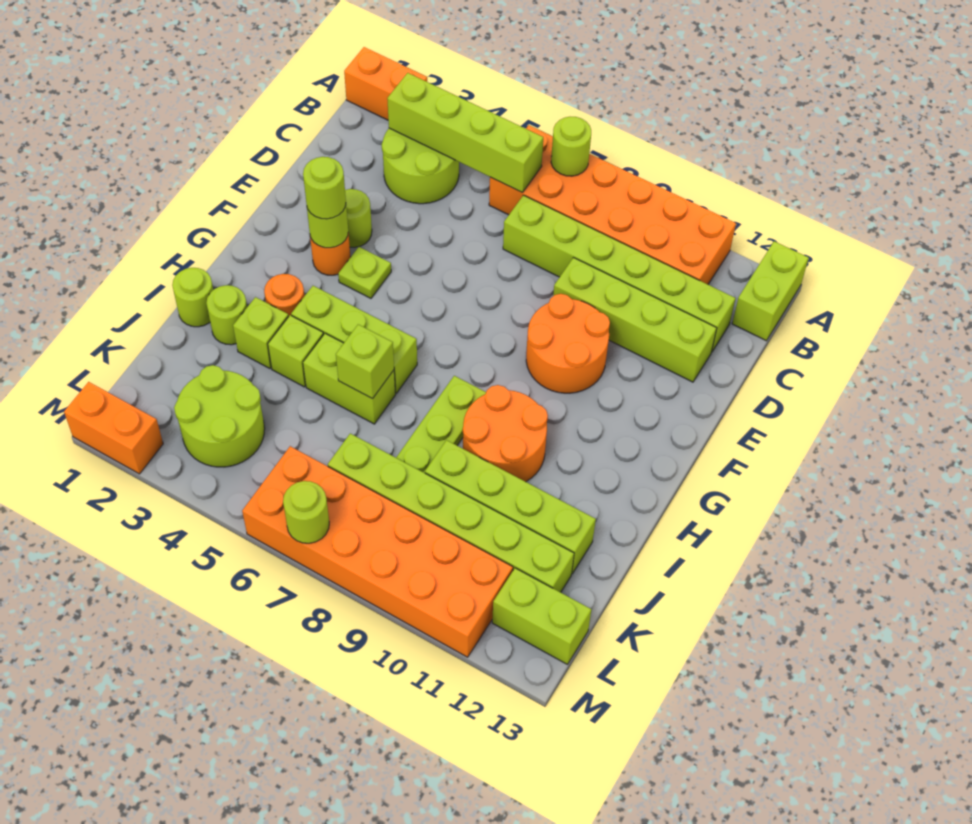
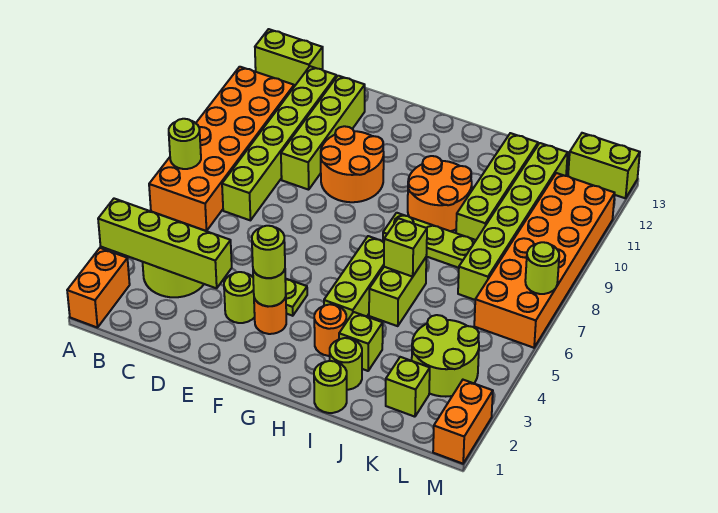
lime 1x4 brick [387,73,543,192] -> lime 1x4 brick turned to [98,199,232,288]
lime 1x1 brick [268,315,323,387] -> lime 1x1 brick moved to [386,357,430,417]
lime 1x2 brick [492,568,591,664] -> lime 1x2 brick turned to [568,133,640,198]

